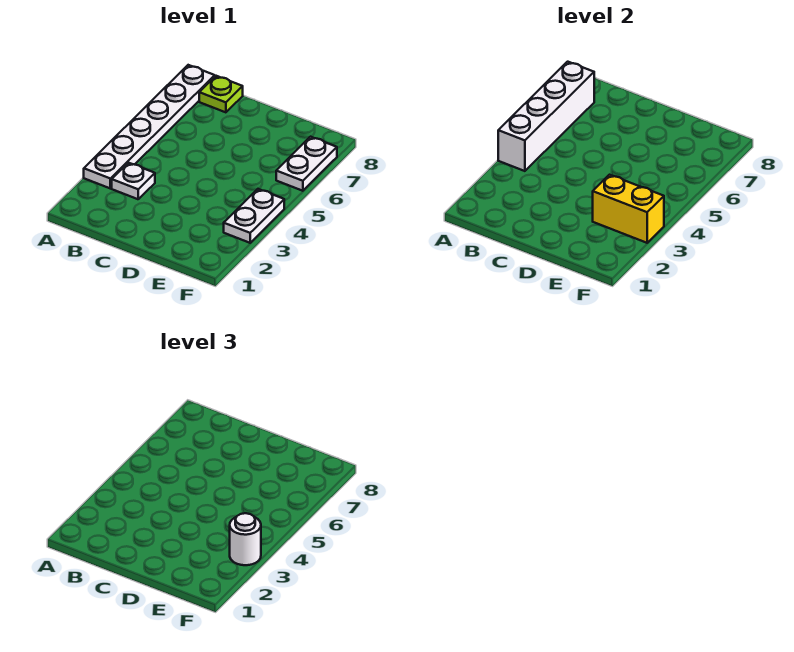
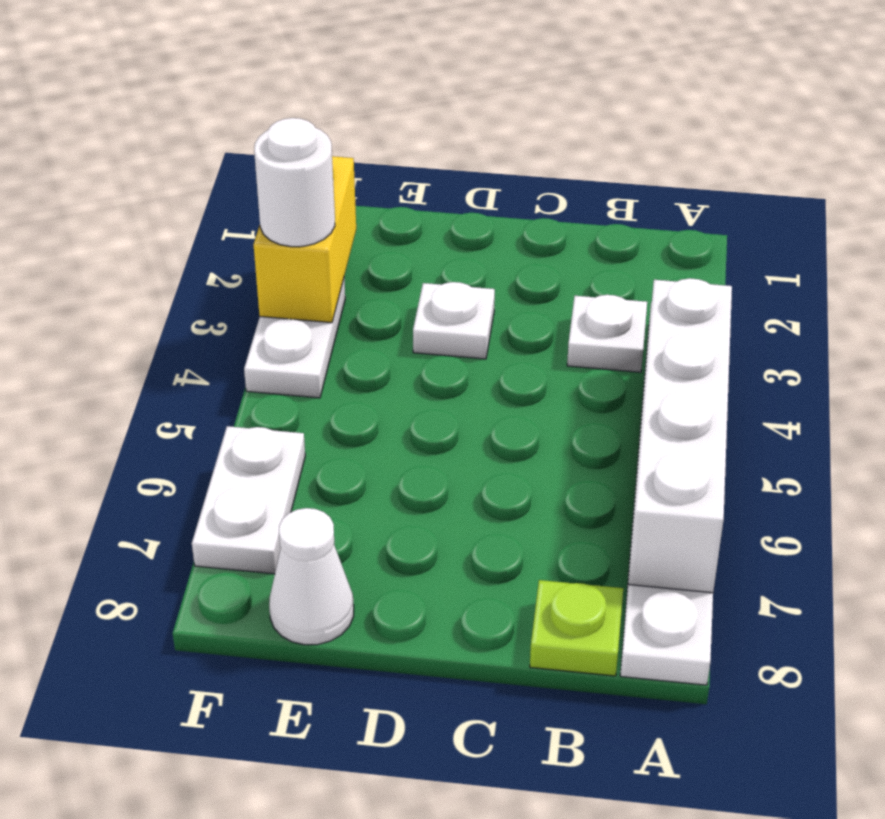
none -> white 1x1 plate [413,282,495,359]
yellow 1x2 brick [593,175,664,243] -> yellow 1x2 brick turned to [253,156,356,323]
none -> white 1x1 cone [269,508,354,645]

